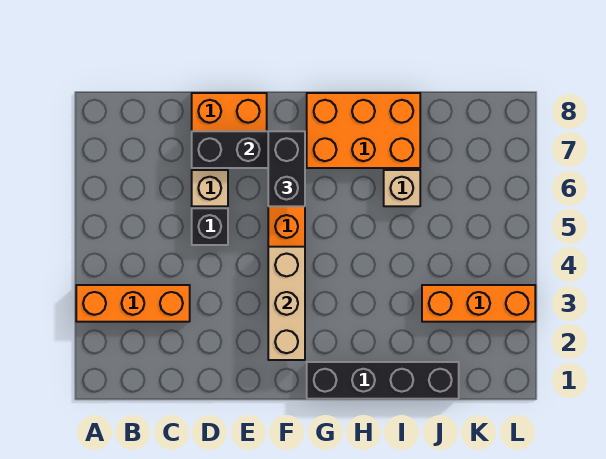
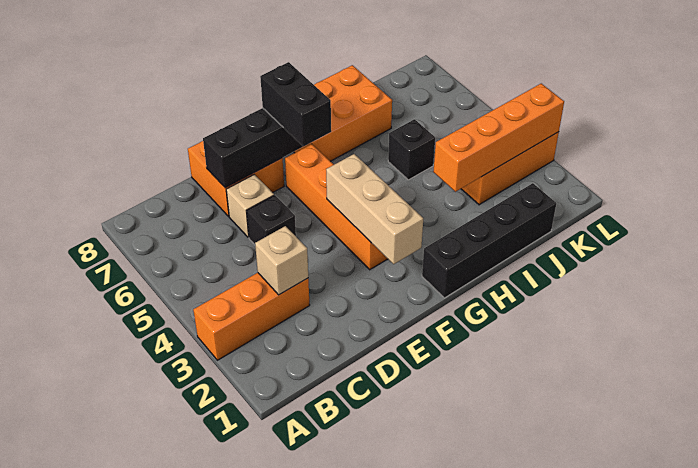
none -> orange 1x4 brick [433,84,564,192]
none -> black 1x1 brick [388,119,435,180]
tan 1x1 brick [384,170,420,206] -> tan 1x1 brick moved to [255,226,308,295]

